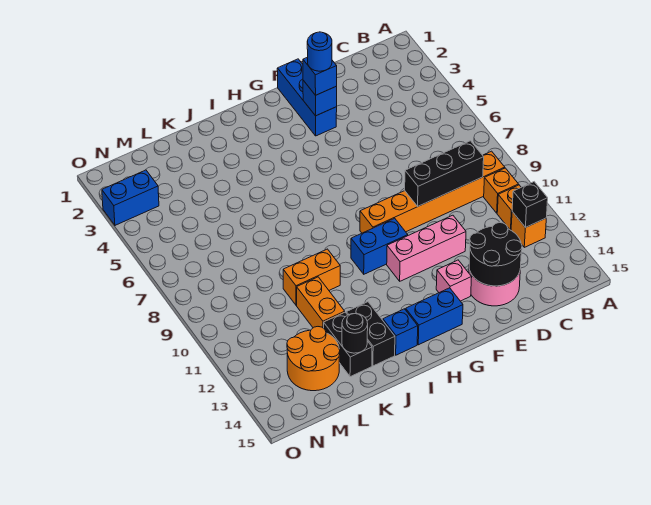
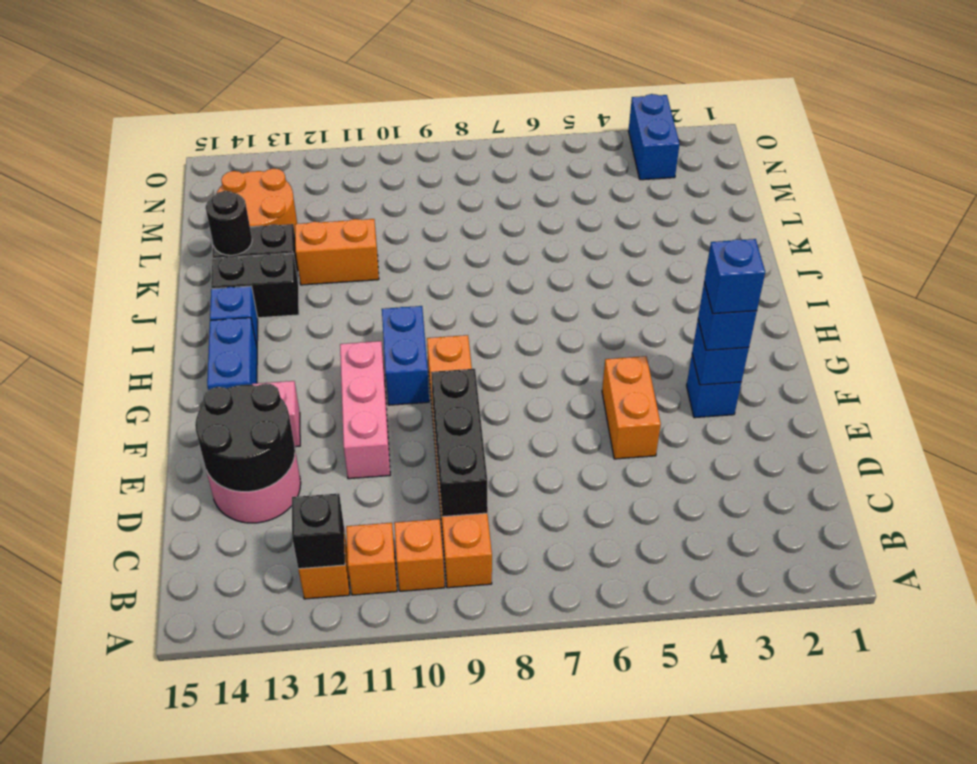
blue 1x3 brick [277,59,337,136] -> blue 1x1 brick [686,355,741,418]
blue 1x1 round brick [307,32,332,71] -> blue 1x1 brick [704,239,765,314]
orange 1x2 brick [283,249,340,306] -> orange 1x2 brick moved to [602,356,661,459]

